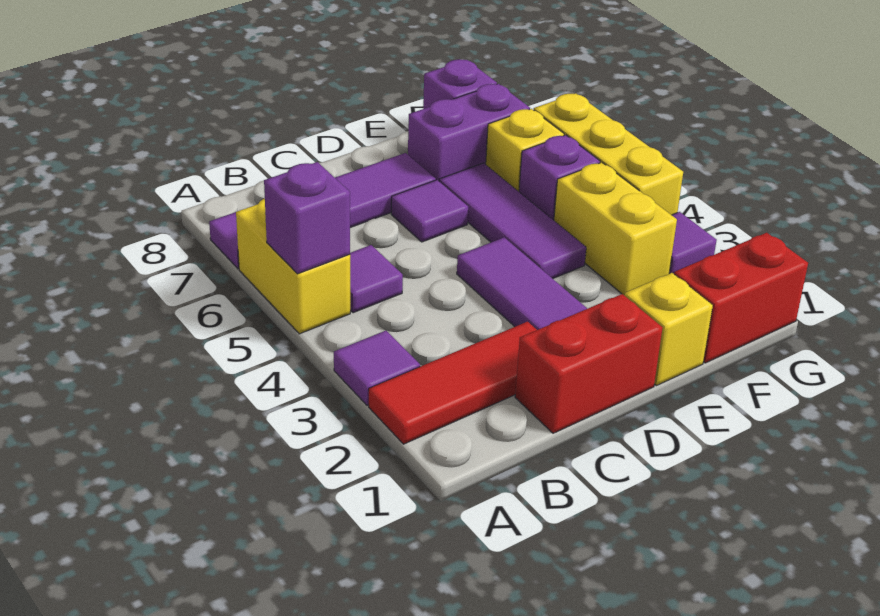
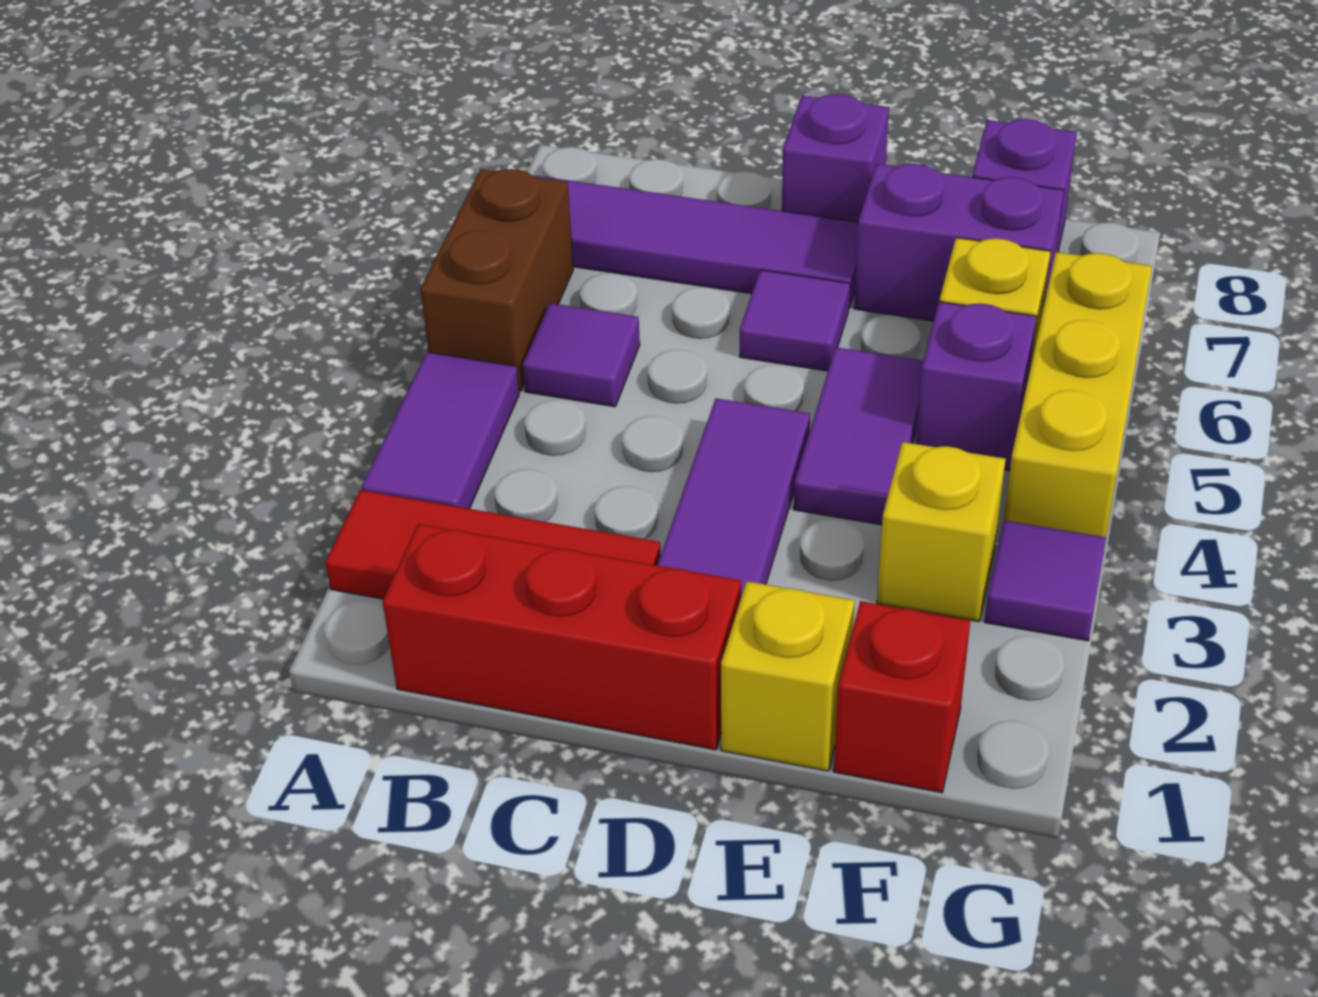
purple 1x1 tile [334,331,420,406] -> purple 1x2 tile [362,352,519,509]
yellow 1x2 brick [236,198,350,334] -> brown 1x2 brick [421,169,573,391]
purple 1x1 brick [264,162,350,274] -> purple 1x1 brick moved to [782,94,889,222]
red 1x2 brick [515,294,663,433] -> red 1x3 brick [383,524,741,750]
purple 1x3 tile [439,163,586,279] -> purple 1x2 tile [794,347,923,525]
red 1x2 brick [674,233,808,363] -> red 1x1 brick [834,601,970,793]
yellow 1x2 brick [554,162,677,295] -> yellow 1x1 brick [877,442,1006,622]

